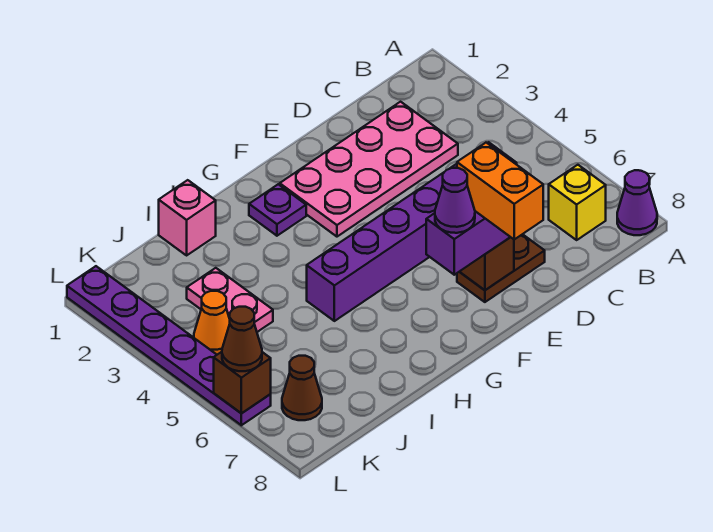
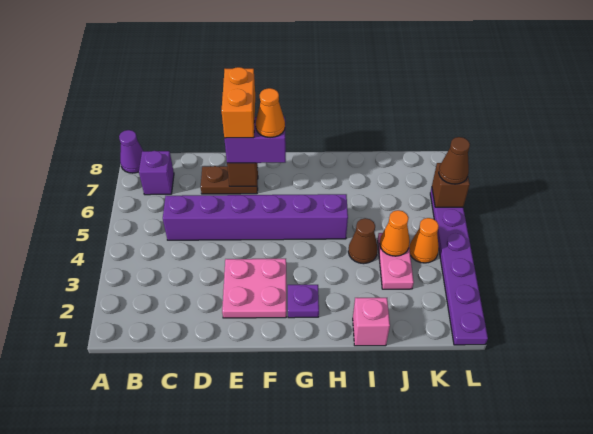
yellow 1x1 brick [549,165,606,240] -> purple 1x1 brick [139,151,174,195]
pink 2x4 plate [280,102,458,237] -> pink 2x2 plate [222,259,286,318]
purple 1x1 cone [435,168,475,233] -> orange 1x1 cone [256,88,285,138]
none -> orange 1x1 cone [380,210,410,256]
brown 1x1 cone [282,356,322,420] -> brown 1x1 cone moved to [348,218,378,264]

